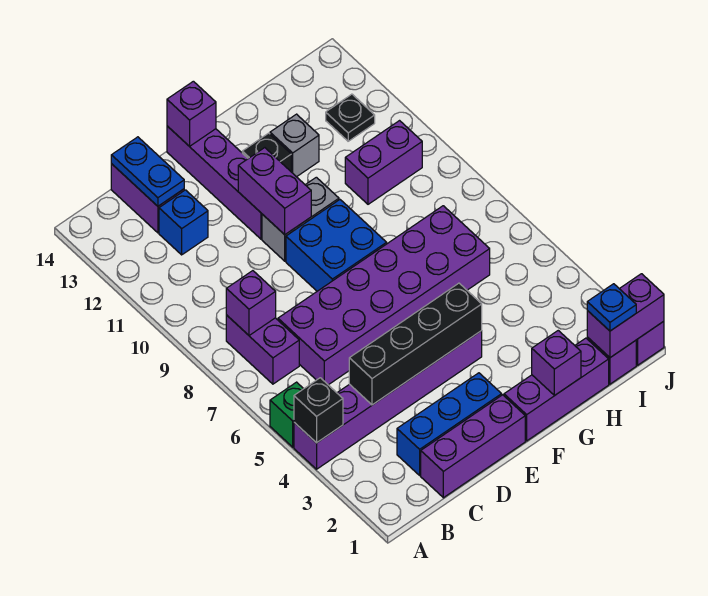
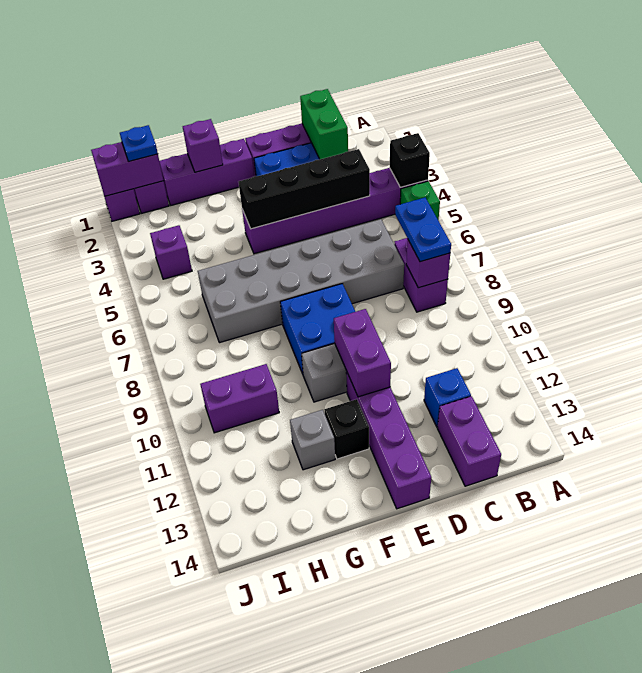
none -> green 1x2 brick [300,89,348,159]
purple 2x6 brick [278,206,490,385] -> grey 2x6 brick [198,219,404,343]
blue 1x2 plate [111,137,184,206] -> blue 1x2 plate moved to [395,198,451,262]
purple 1x1 brick [167,81,216,146] -> purple 1x1 brick moved to [150,225,192,279]
black 1x1 plate [326,94,375,141] -> none

